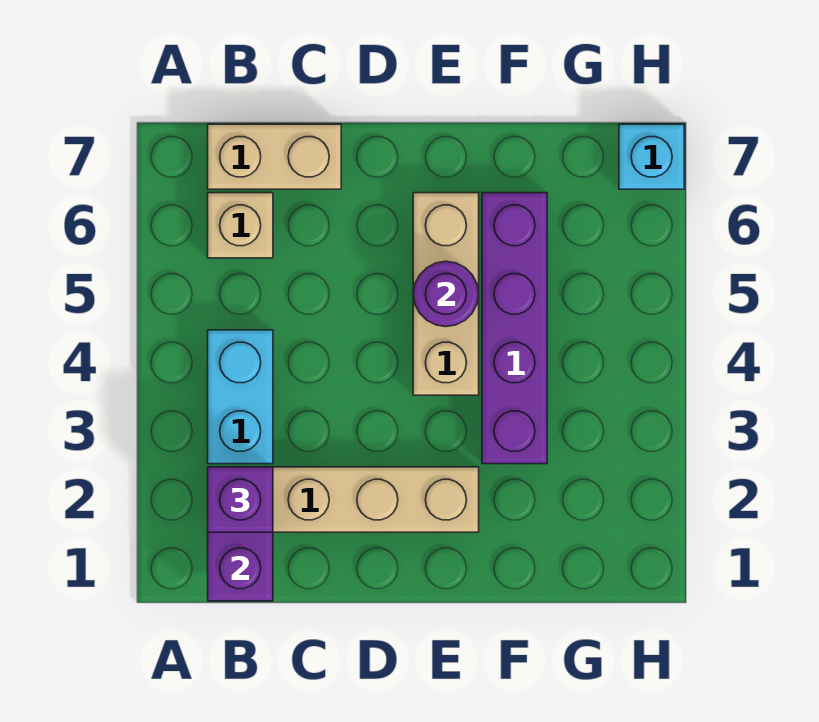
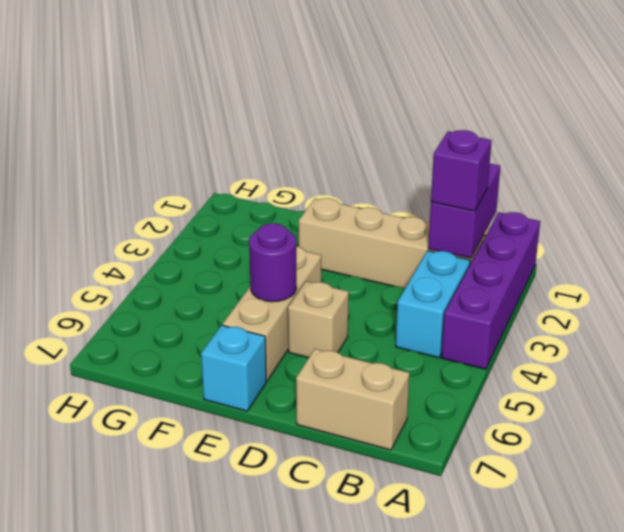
tan 1x1 brick [208,193,273,258] -> tan 1x1 brick moved to [288,281,349,358]
purple 1x4 brick [482,193,547,464] -> purple 1x4 brick moved to [441,212,540,369]
cyan 1x1 brick [619,124,684,189] -> cyan 1x1 brick moved to [201,325,266,411]

